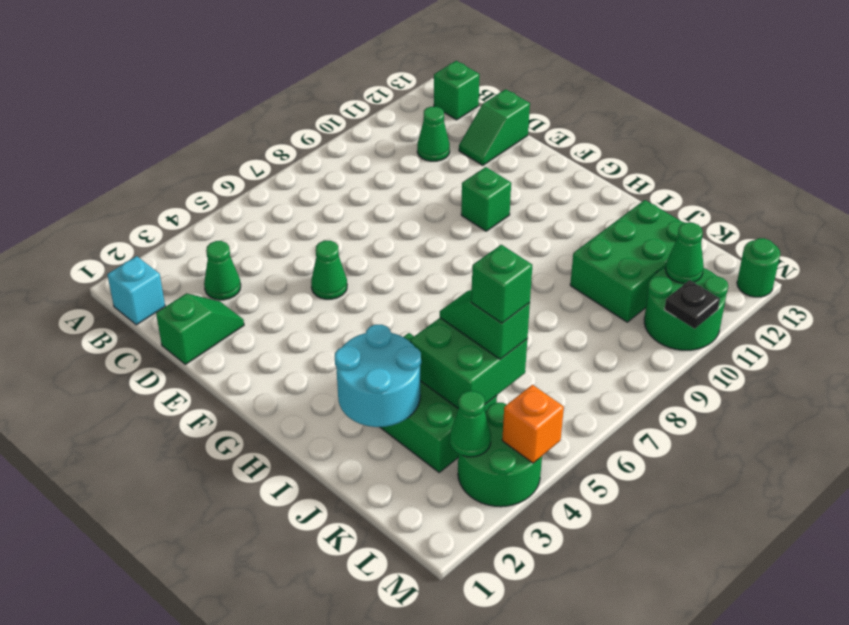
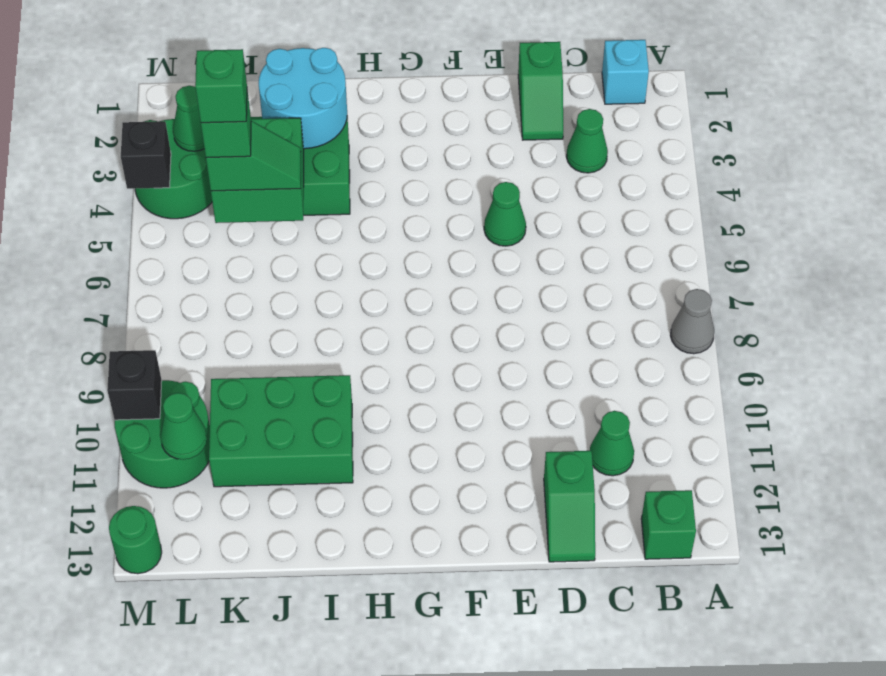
none -> grey 1x1 cone [671,289,714,354]
green 1x2 slope [459,89,530,165] -> green 1x2 slope turned to [544,451,595,562]
green 1x1 brick [461,167,511,231] -> green 1x1 brick moved to [195,49,247,123]
green 2x3 brick [570,200,702,322] -> green 2x3 brick turned to [209,375,353,487]
orange 1x1 brick [502,385,564,463] -> black 1x1 brick [121,121,171,189]
black 1x1 plate [664,280,720,329] -> black 1x1 brick [107,350,162,420]

